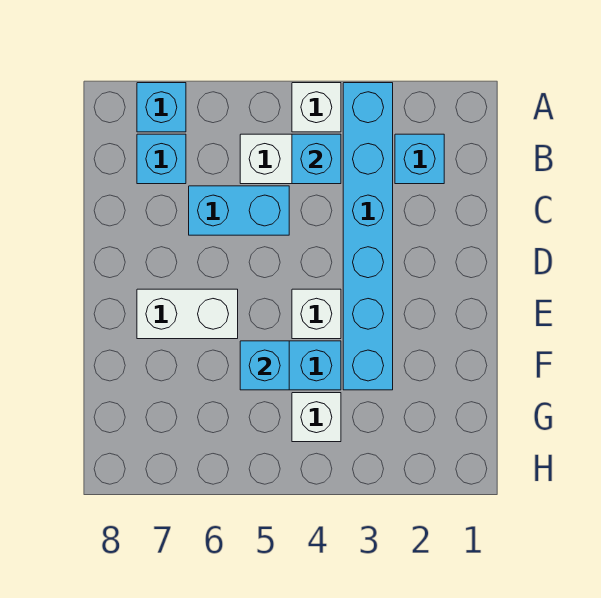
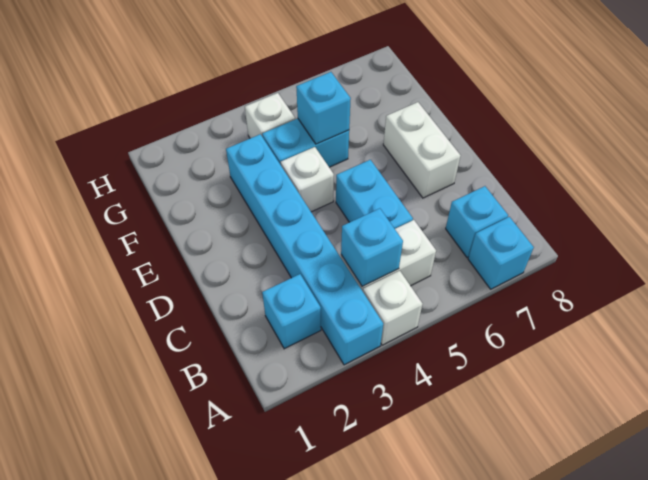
cyan 1x2 brick [189,186,289,235] -> cyan 1x2 brick turned to [336,160,413,229]
white 1x2 brick [137,289,238,339] -> white 1x2 brick turned to [383,102,461,198]

